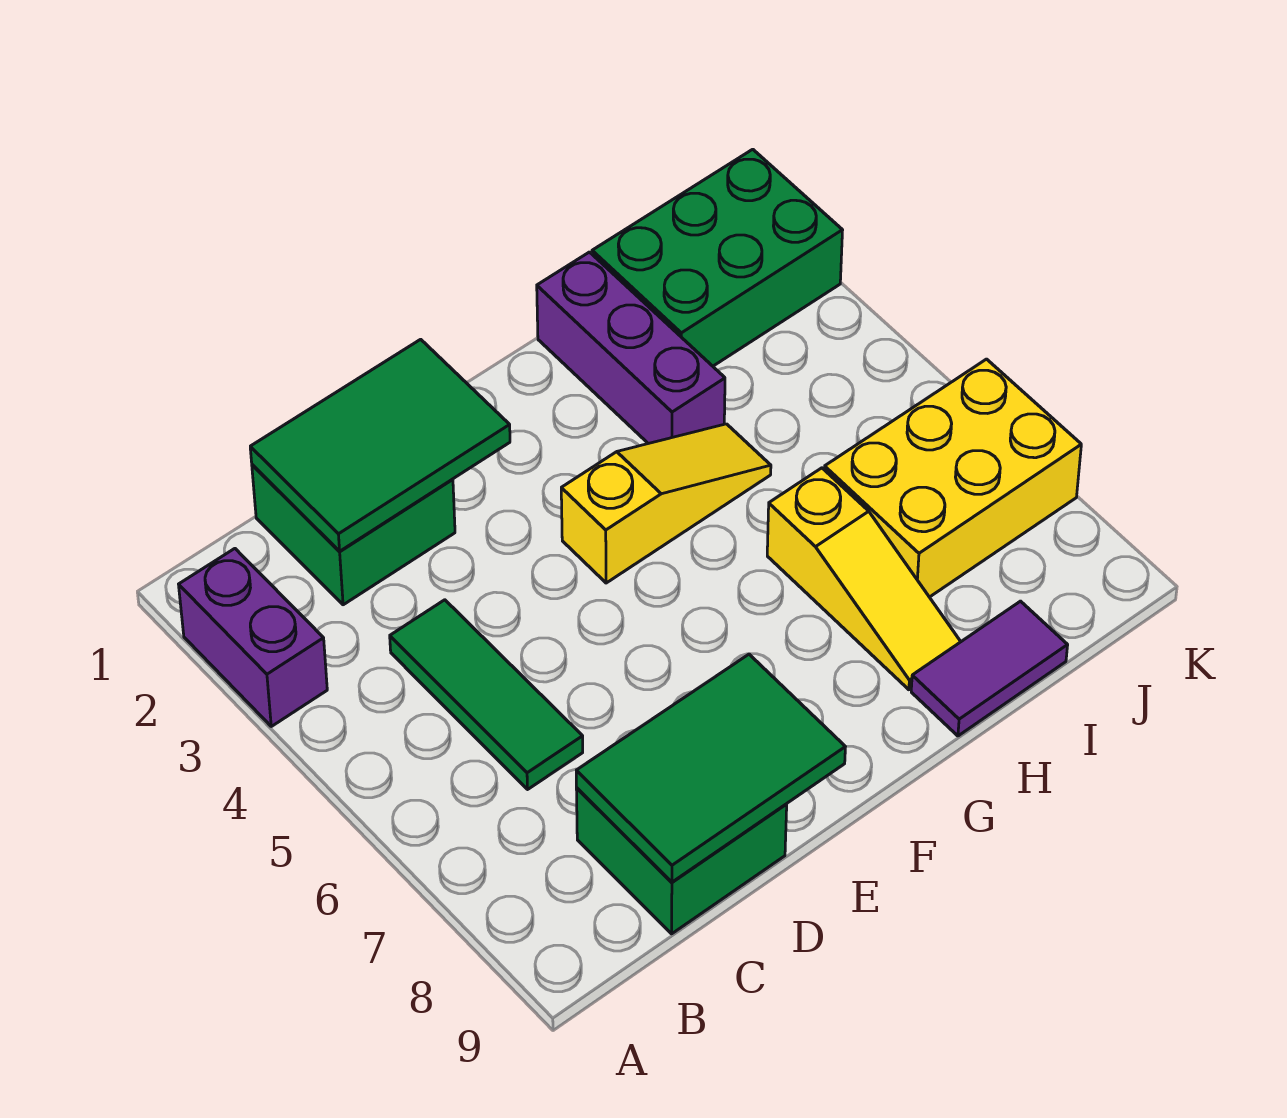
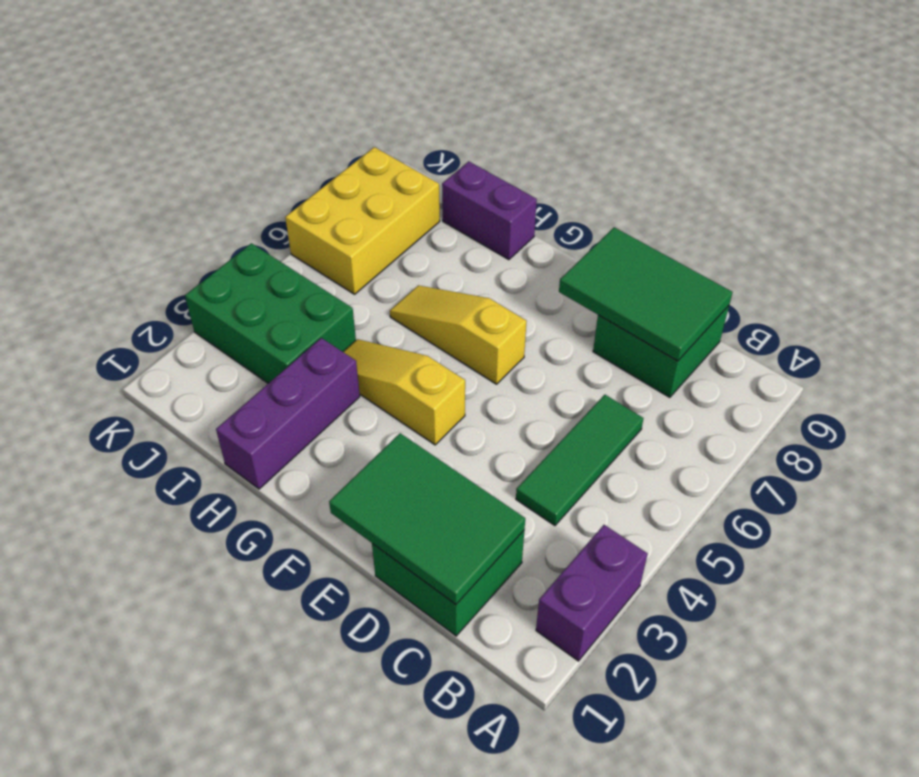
yellow 1x3 slope [767,468,961,690] -> yellow 1x3 slope turned to [390,285,527,384]
purple 1x2 tile [911,601,1068,736] -> purple 1x2 brick [442,161,537,260]
green 2x3 brick [592,149,843,366] -> green 2x3 brick moved to [185,243,356,383]
yellow 2x3 brick [824,359,1081,597] -> yellow 2x3 brick turned to [285,147,440,294]

